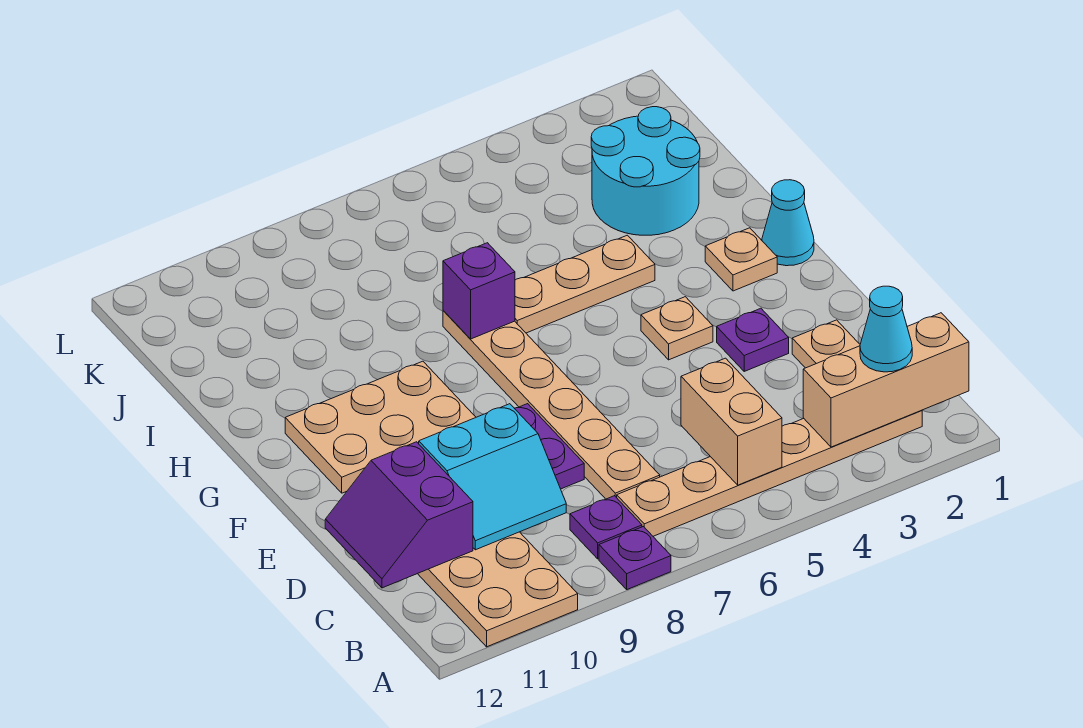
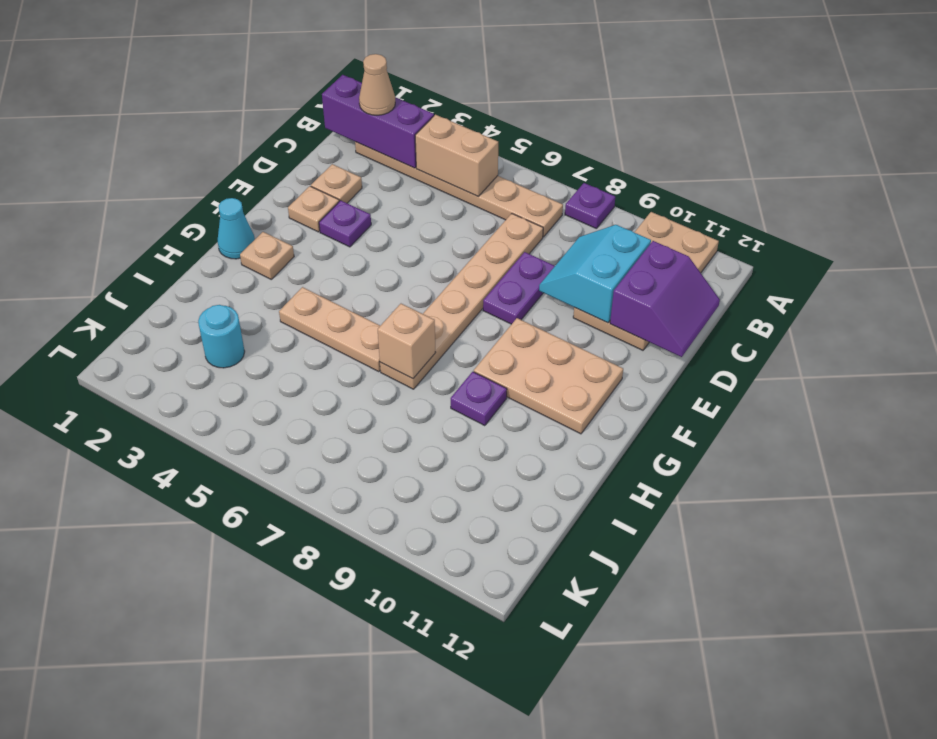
tan 1x3 brick [803,313,969,447] -> purple 1x3 brick [322,75,434,168]
cyan 1x1 cone [860,286,912,372] -> tan 1x1 cone [359,54,395,115]
tan 1x2 brick [681,358,782,485] -> tan 1x2 brick turned to [415,115,498,196]
purple 1x1 plate [570,496,642,559] -> purple 1x1 plate moved to [451,372,507,426]
cyan 2x2 slope [419,404,566,550] -> cyan 2x2 slope turned to [539,225,651,323]
tan 1x1 plate [641,297,713,360] -> tan 1x1 plate moved to [288,186,339,232]
purple 1x1 brick [443,243,515,339] -> tan 1x1 brick [378,304,436,379]
cyan 2x2 round brick [591,107,700,235] -> cyan 1x1 round brick [198,305,245,368]

